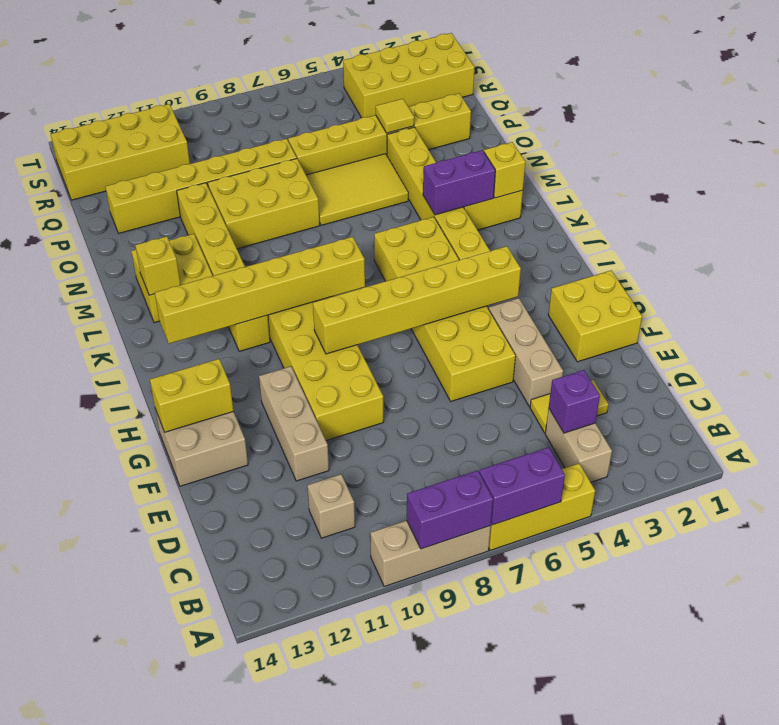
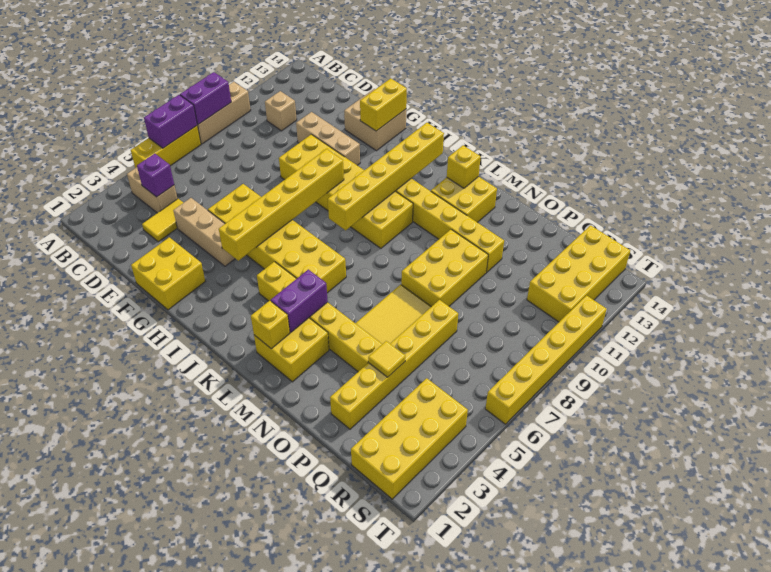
yellow 1x6 brick [105,139,297,233] -> yellow 1x6 brick moved to [485,295,607,424]

